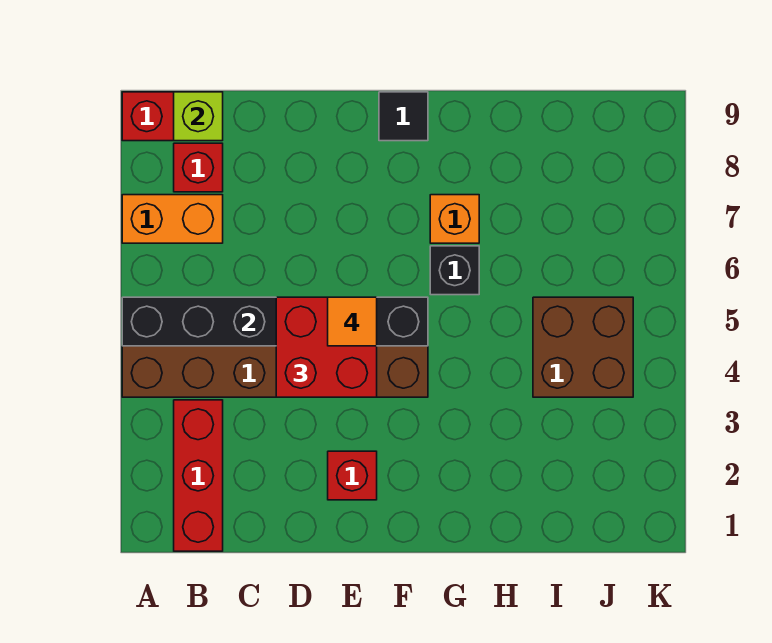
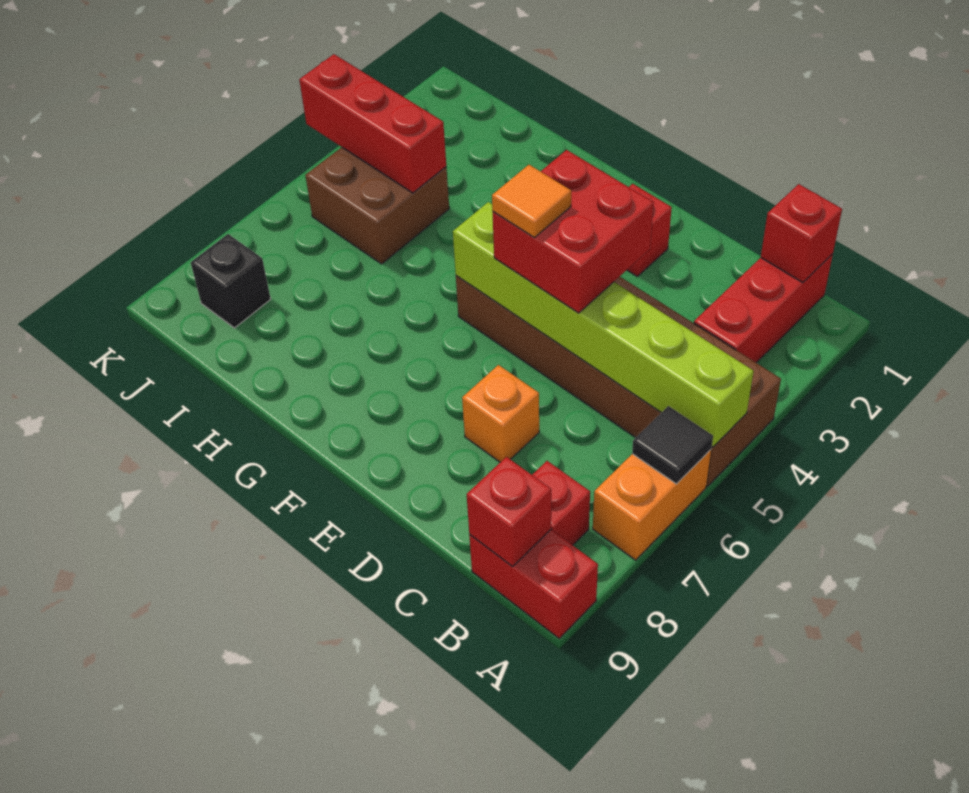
black 1x6 brick [122,297,428,346] -> lime 1x6 brick [453,202,754,447]
orange 1x2 brick [122,195,223,243] -> orange 1x2 brick turned to [593,450,711,560]
none -> red 1x1 brick [761,184,842,283]
lime 1x1 brick [174,92,223,141] -> red 1x1 brick [467,457,551,567]
black 1x1 tile [379,92,428,141] -> black 1x1 tile moved to [632,406,713,484]
black 1x1 brick [430,246,479,295] -> black 1x1 brick moved to [191,234,271,328]
orange 1x1 brick [430,195,479,243] -> orange 1x1 brick moved to [462,365,539,462]
none -> red 1x3 brick [299,54,446,193]

